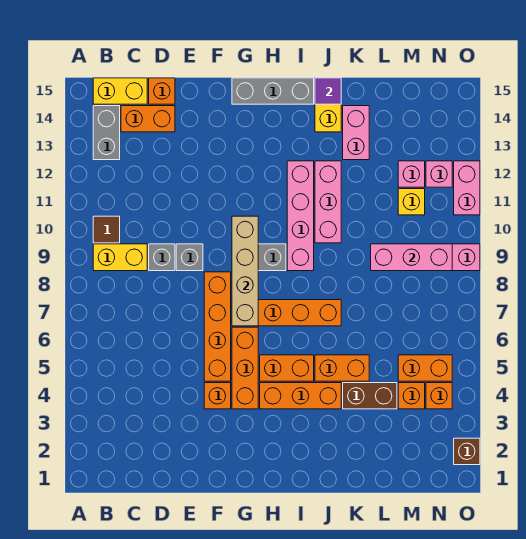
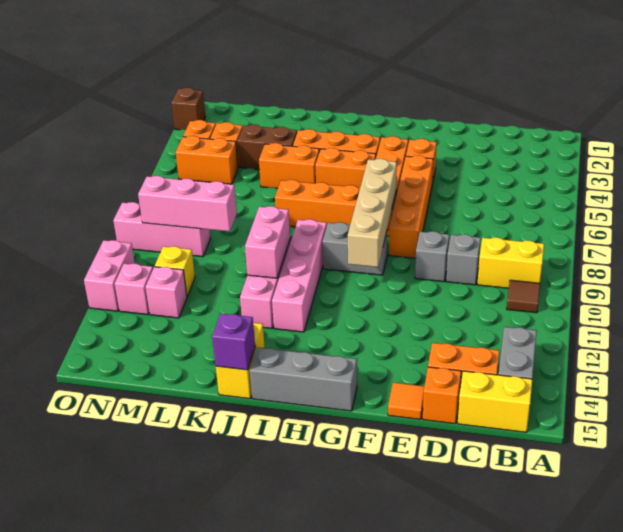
none -> orange 1x1 tile [388,382,424,420]
purple 1x1 tile [315,78,341,104] -> purple 1x1 brick [212,314,255,370]
pink 1x2 brick [343,106,369,160] -> pink 1x2 brick moved to [245,206,290,278]

